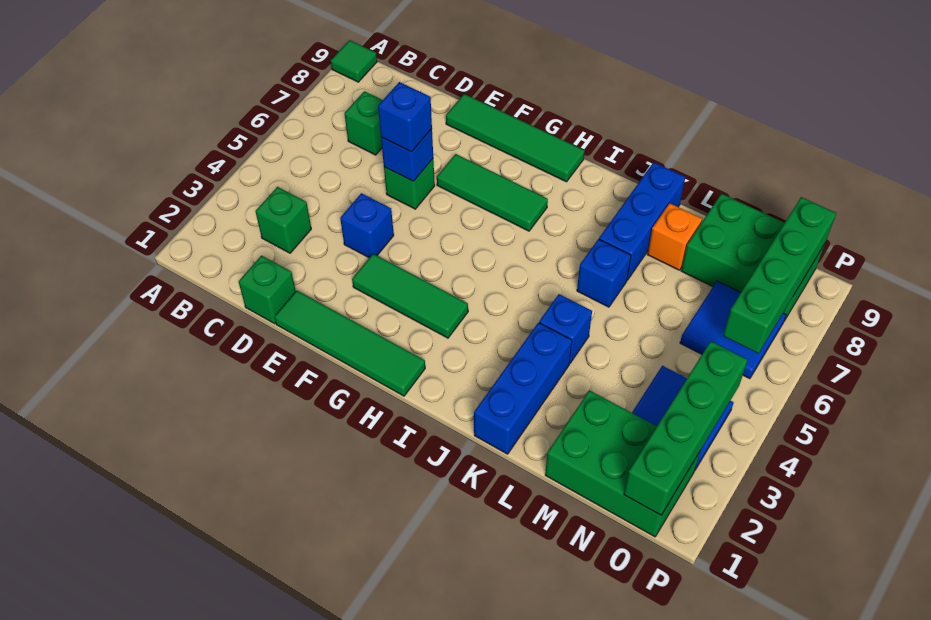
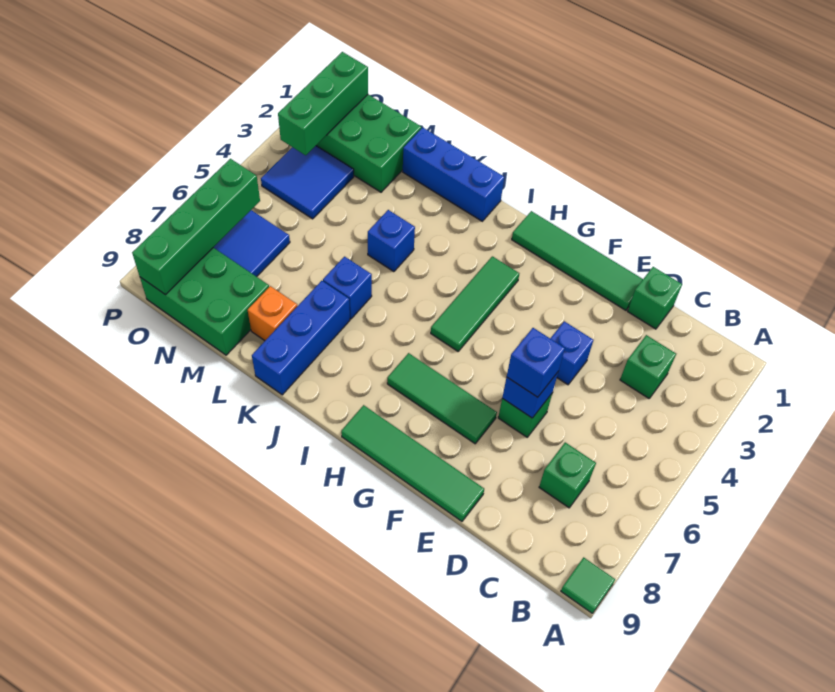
green 1x3 tile [352,254,468,338] -> green 1x3 tile turned to [431,256,519,351]
blue 1x3 brick [474,323,572,454] -> blue 1x3 brick turned to [403,128,504,221]
green 1x4 brick [624,341,748,515] -> green 1x3 brick [278,52,368,155]

